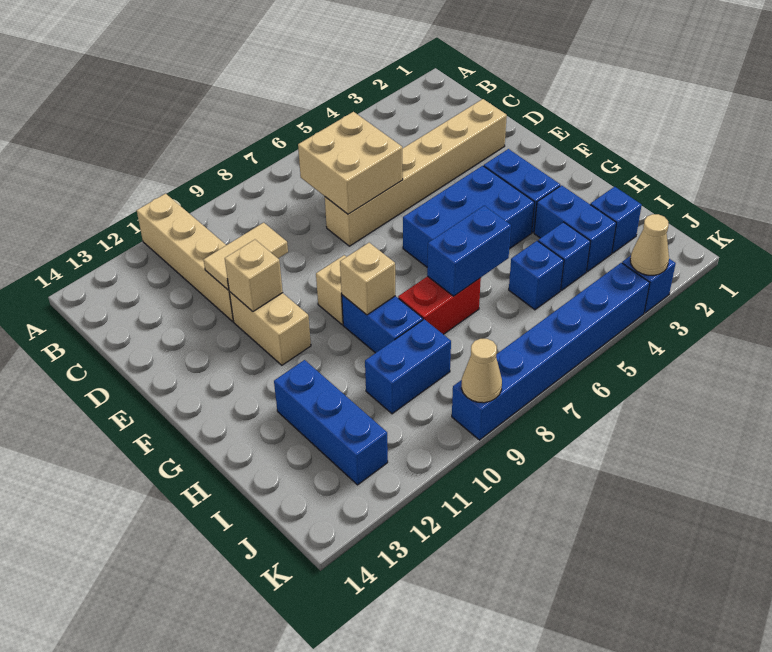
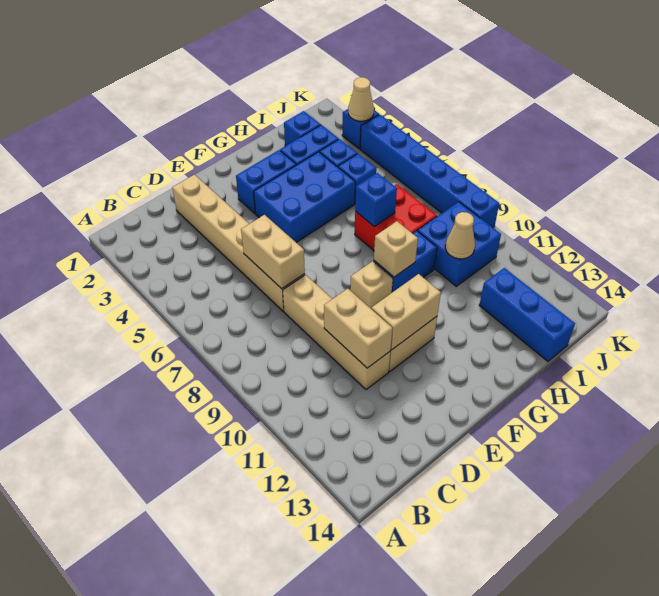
tan 1x4 brick [137,194,233,321] -> tan 1x4 brick turned to [283,275,390,390]
tan 2x2 brick [298,112,403,214] -> tan 1x2 brick [241,215,305,289]
tan 1x2 tile [204,223,288,290] -> tan 1x2 brick [324,289,392,368]
tan 1x1 brick [225,240,283,312] -> tan 1x2 brick [371,274,441,350]
blue 2x3 brick [403,166,534,267] -> blue 2x3 brick turned to [254,152,355,243]
blue 1x2 brick [427,206,511,296] -> blue 1x1 brick [355,173,397,226]
red 1x2 brick [398,276,481,334] -> red 2x2 brick [355,184,437,251]
blue 1x3 brick [274,360,388,485] -> blue 1x3 brick turned to [479,268,575,361]
blue 1x2 brick [365,319,451,414] -> blue 2x2 brick [418,202,501,286]
tan 1x1 cone [461,339,502,403] -> tan 1x1 cone moved to [445,212,475,259]

